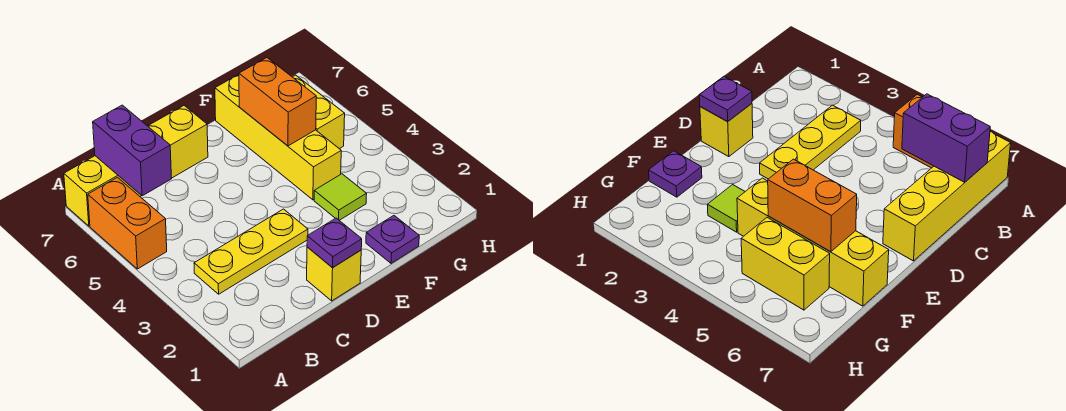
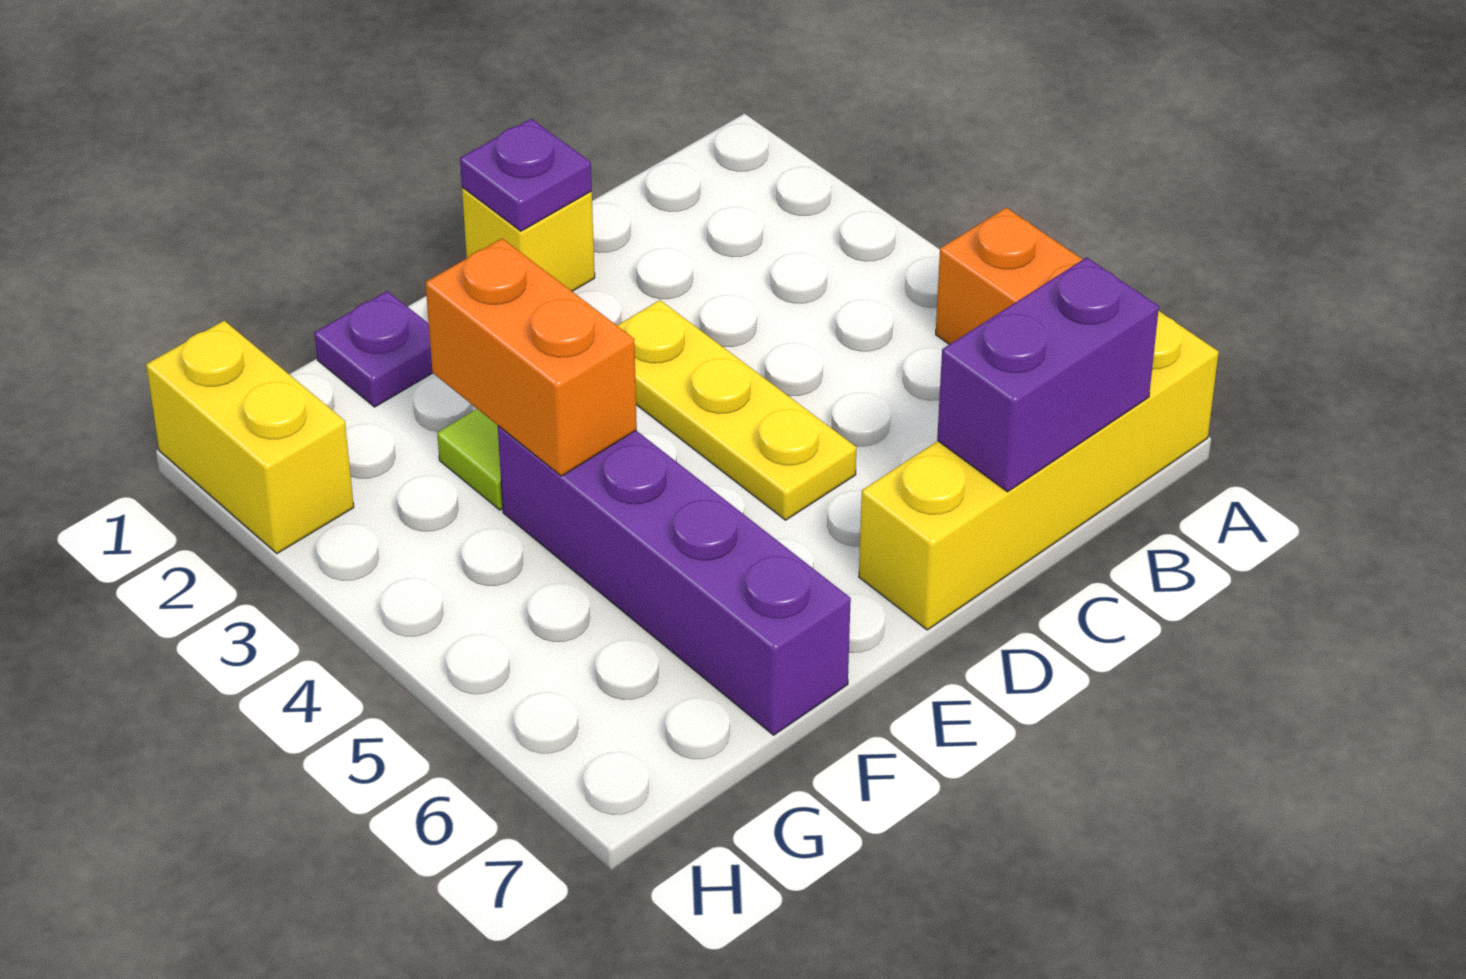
yellow 1x3 plate [194,209,308,294] -> yellow 1x3 plate turned to [617,300,857,520]
purple 1x2 brick [93,105,171,196] -> purple 1x2 brick turned to [937,257,1159,492]
yellow 1x4 brick [215,75,341,200] -> purple 1x4 brick [498,426,851,735]
orange 1x2 brick [239,58,316,146] -> orange 1x2 brick moved to [425,239,637,476]
yellow 1x2 brick [293,75,345,149] -> yellow 1x2 brick moved to [146,321,354,554]

